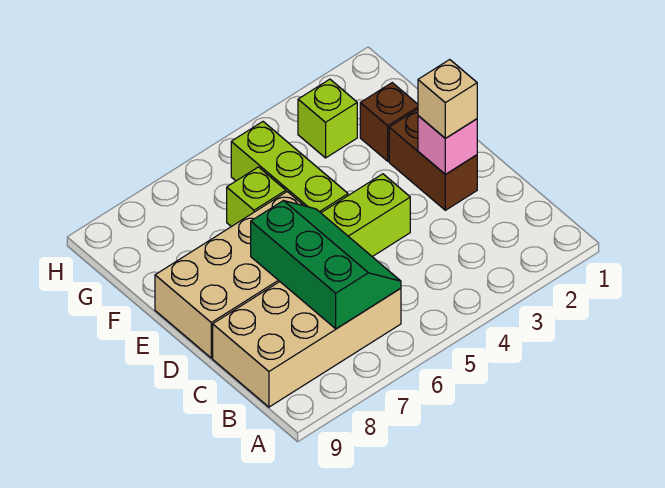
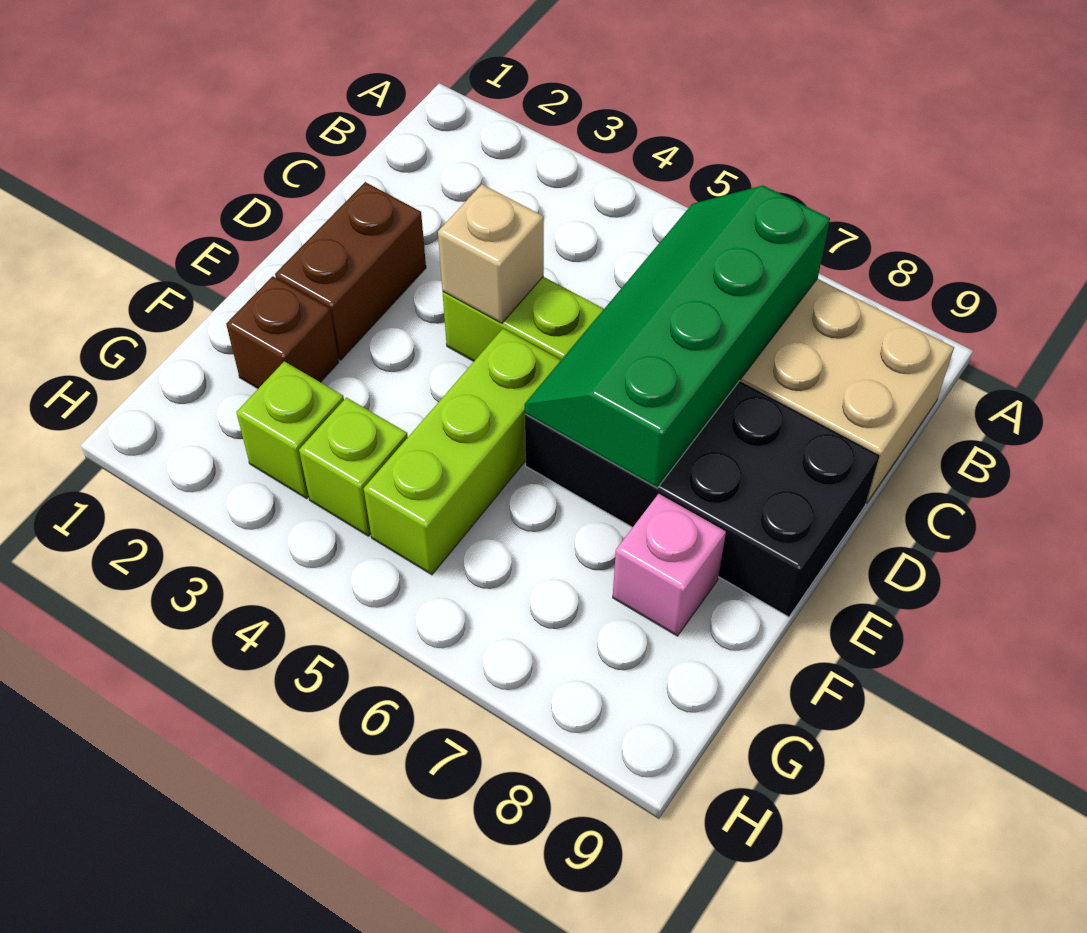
green 2x3 slope [251,201,401,329] -> green 2x4 slope [525,186,830,488]
pink 1x1 brick [418,116,477,174] -> pink 1x1 brick moved to [613,494,726,636]
tan 1x1 brick [418,60,477,138] -> tan 1x1 brick moved to [438,184,544,323]
tan 2x4 brick [155,192,304,358] -> black 2x4 brick [525,381,880,617]
lime 1x1 brick [227,167,286,227] -> lime 1x1 brick moved to [299,398,408,536]

